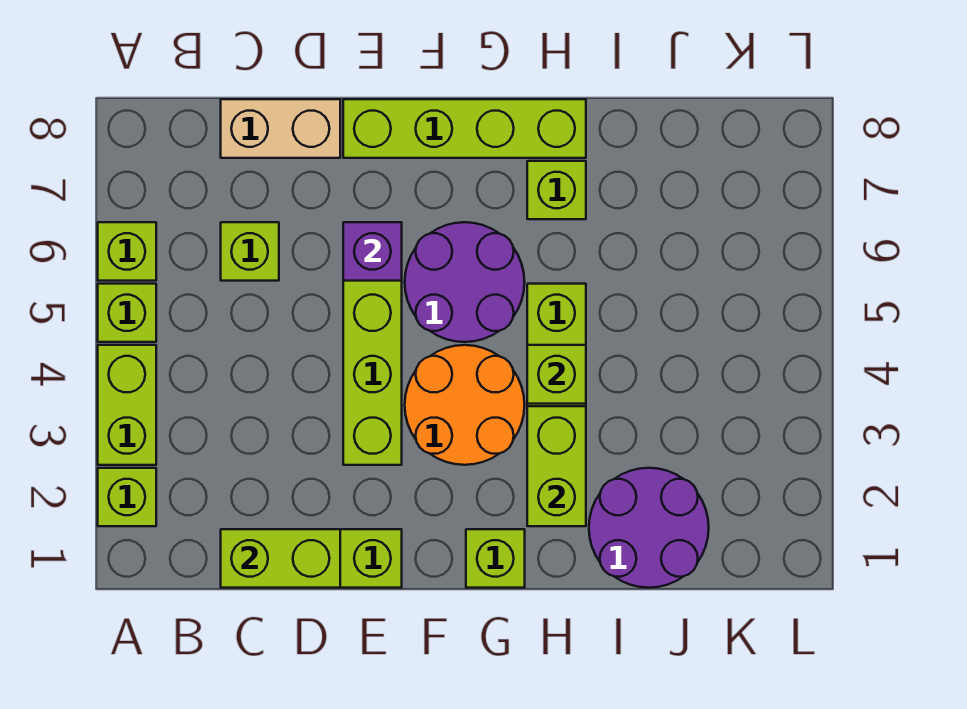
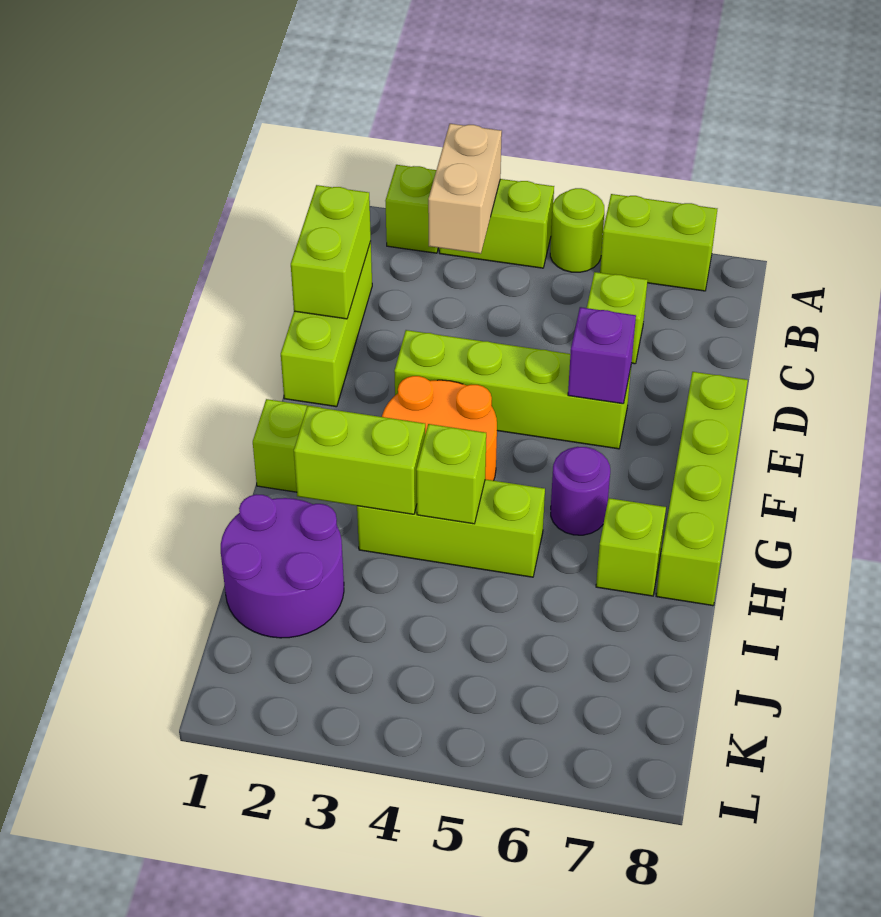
lime 1x1 brick [98,284,156,342] -> lime 1x1 round brick [550,188,604,272]
lime 1x1 brick [98,222,156,281] -> lime 1x2 brick [600,194,717,291]
tan 1x2 brick [221,99,340,158] -> tan 1x2 brick moved to [428,124,502,254]
purple 2x2 round brick [405,222,525,342] -> purple 1x1 round brick [551,447,610,535]

